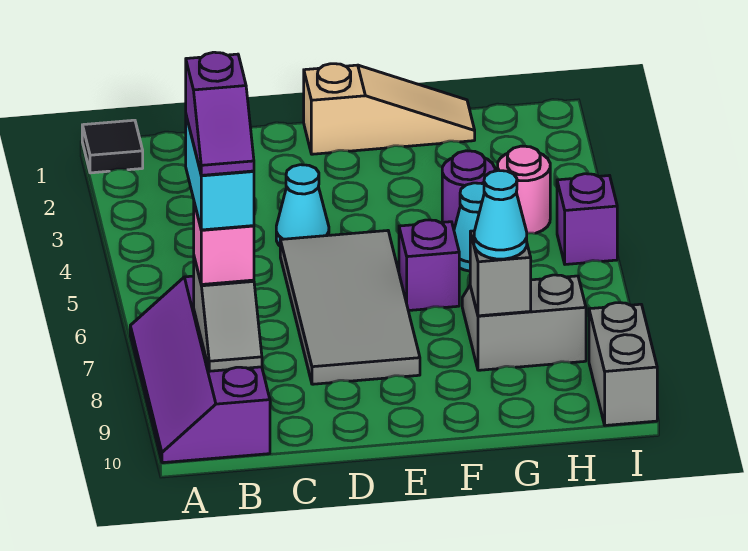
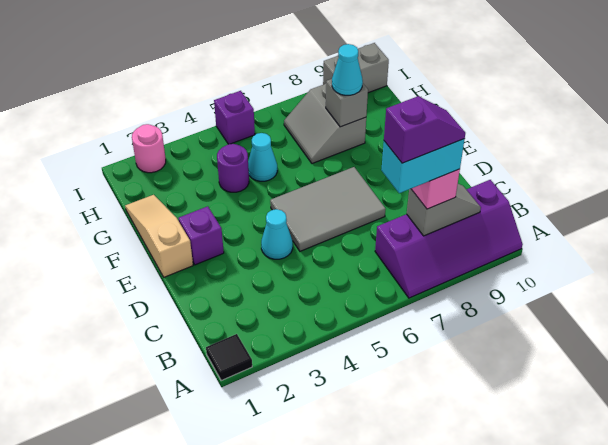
grey 2x4 tile [280,231,420,384] -> grey 2x3 tile [270,167,385,251]
purple 1x1 brick [399,220,459,311] -> purple 1x1 brick moved to [179,206,224,265]
pink 1x1 round brick [498,146,550,233] -> pink 1x1 round brick moved to [132,124,166,173]

